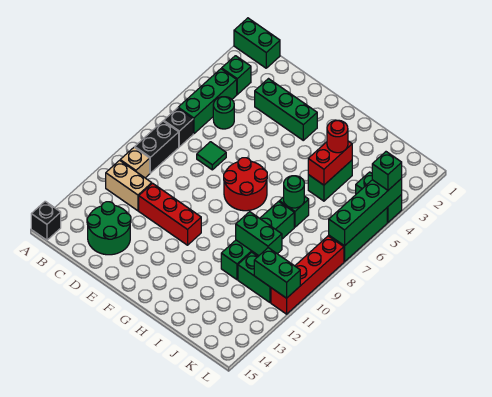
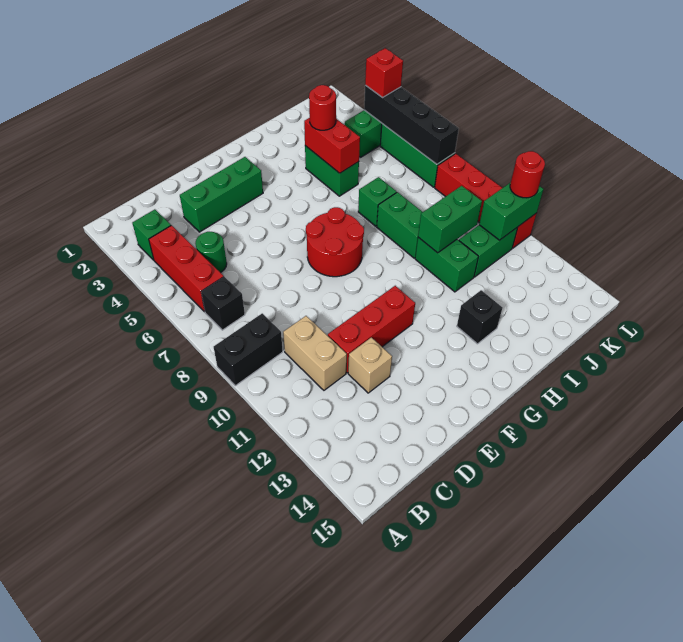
green 1x2 brick [234,18,280,68] -> none
black 1x1 brick [31,201,61,240] -> black 1x1 brick moved to [457,290,503,344]
green 1x3 brick [178,69,237,134] -> red 1x3 brick [149,226,224,312]
black 1x2 brick [135,121,179,173] -> black 1x2 brick turned to [214,313,283,386]
tan 1x1 brick [120,147,150,178] -> tan 1x1 brick moved to [348,337,392,393]
tan 1x2 brick [106,160,152,211] -> tan 1x2 brick turned to [283,316,347,390]
green 2x2 round brick [87,202,131,255] -> none
green 1x1 tile [197,142,226,170] -> none
green 1x1 round brick [284,176,304,208] -> none
green 1x4 brick [329,179,402,246] -> black 1x4 brick [364,85,459,164]
green 1x1 brick [372,152,402,190] -> red 1x1 brick [365,48,403,98]
none -> red 1x1 round brick [510,151,545,198]

